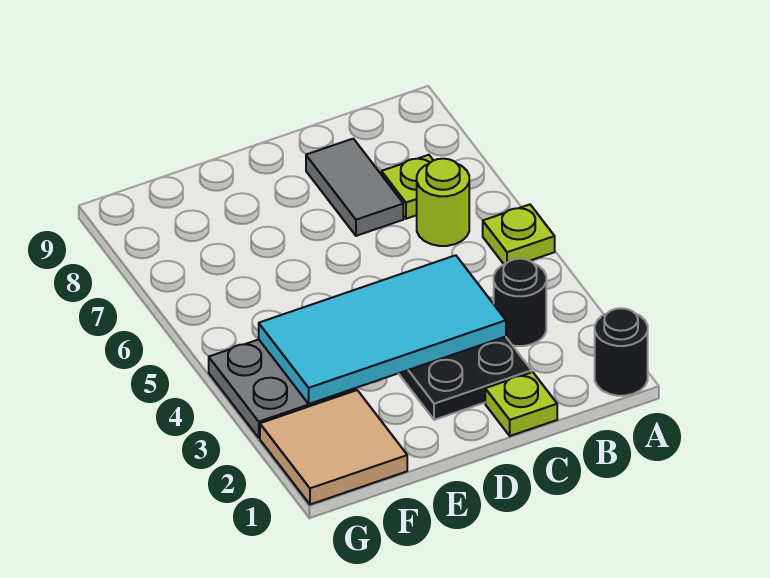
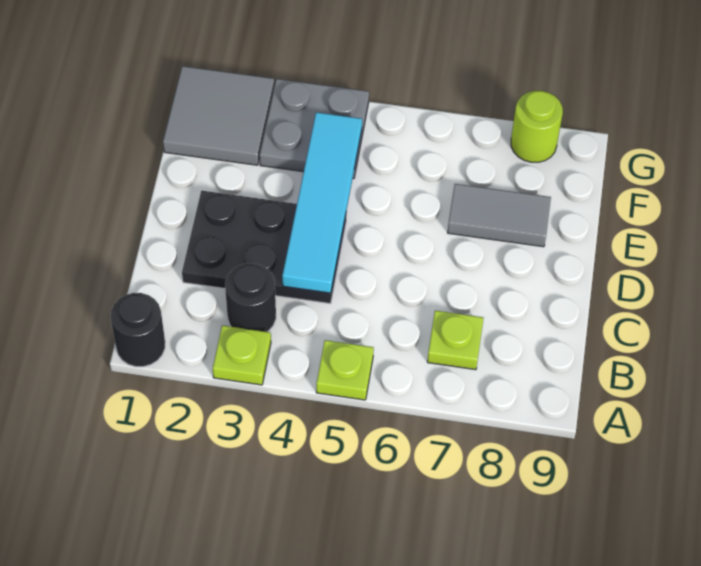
lime 1x1 round brick [417,159,469,246] -> lime 1x1 round brick moved to [511,91,563,162]
lime 1x1 plate [485,372,557,436] -> lime 1x1 plate moved to [213,325,271,385]
cyan 2x4 tile [259,255,506,404] -> cyan 1x4 tile [282,112,362,293]
grey 1x2 tile [306,139,403,236] -> grey 1x2 tile moved to [448,184,551,247]
tan 2x2 tile [260,390,407,504] -> grey 2x2 tile [163,66,274,165]

